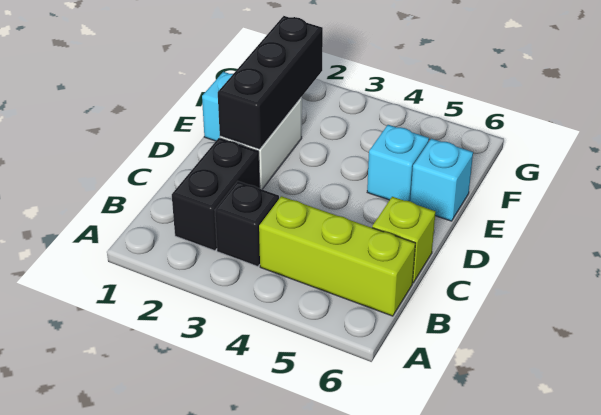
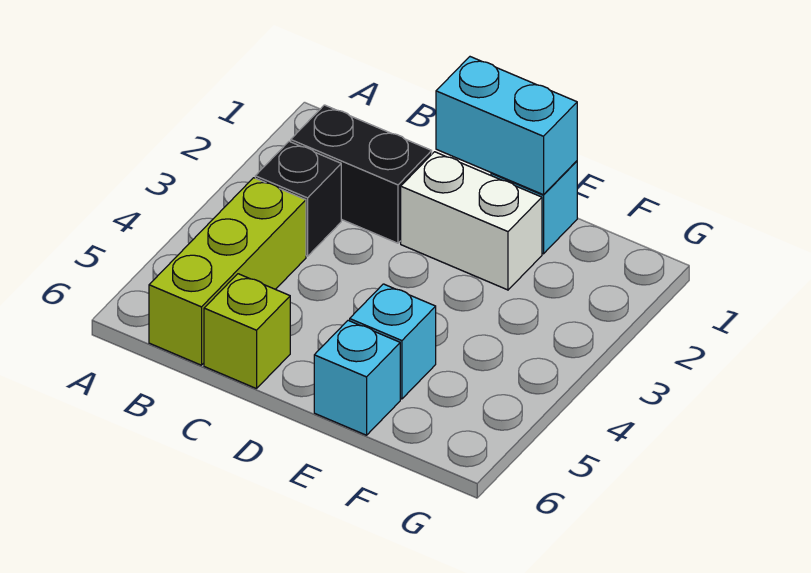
none -> cyan 1x2 brick [436,57,577,195]
black 1x3 brick [218,16,323,149] -> none

